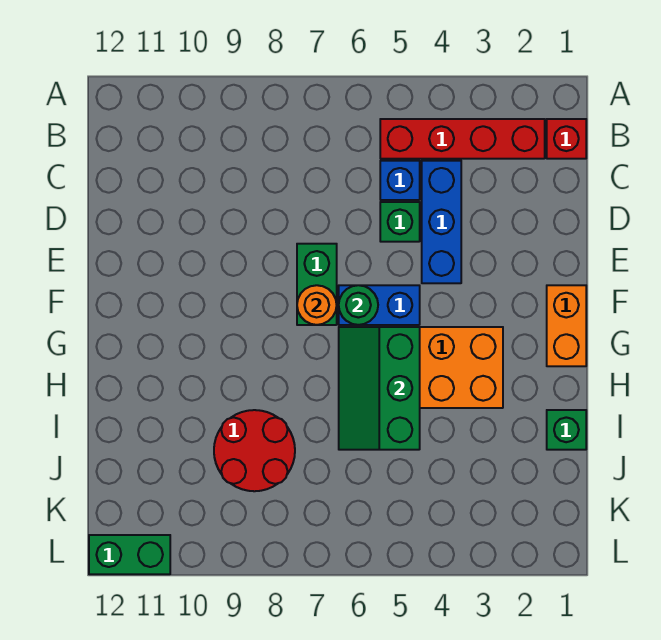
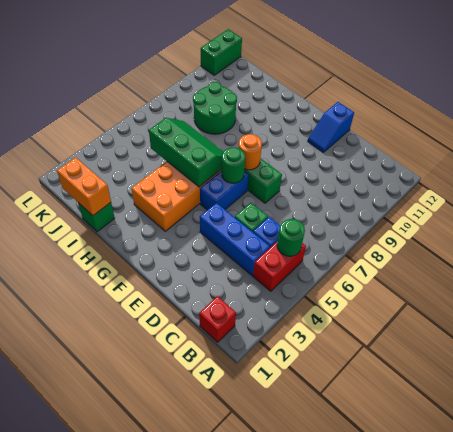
red 1x4 brick [380,119,545,159] -> red 1x2 brick [253,242,306,291]
none -> green 1x1 round brick [277,219,305,256]
none -> blue 1x2 slope [308,102,354,152]
orange 1x2 brick [547,285,586,366] -> orange 1x2 brick moved to [57,157,111,216]
red 2x2 round brick [214,410,295,491] -> green 2x2 round brick [193,82,237,134]

